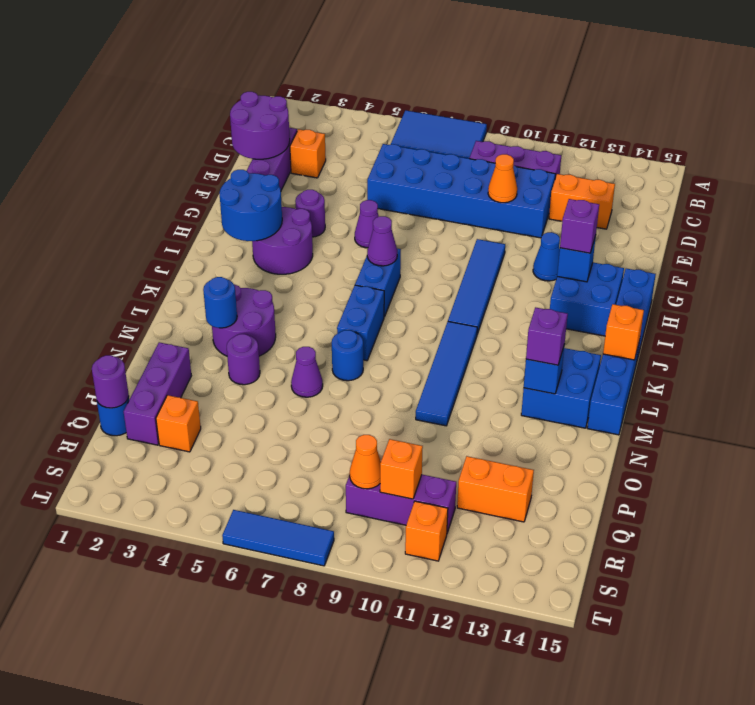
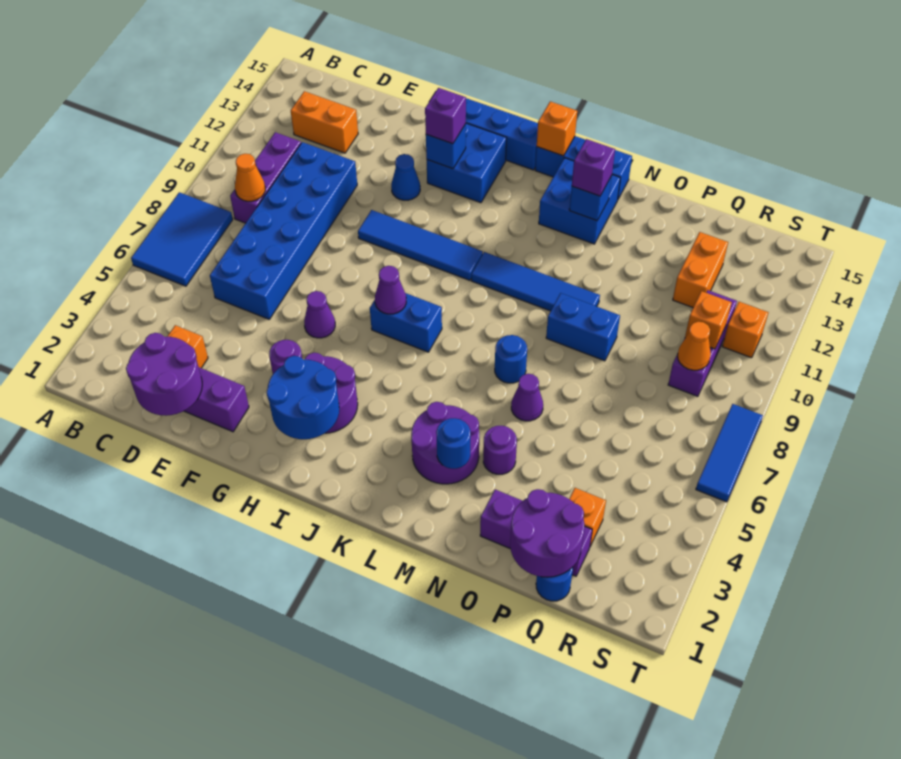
orange 1x2 brick [549,174,615,229] -> orange 1x2 brick turned to [291,91,358,153]
orange 1x1 cone [488,154,517,203] -> orange 1x1 cone moved to [235,154,265,201]
blue 1x2 brick [337,285,384,361] -> blue 1x2 brick moved to [546,293,620,361]
purple 1x1 round brick [92,355,129,408] -> purple 2x2 round brick [510,489,584,577]

